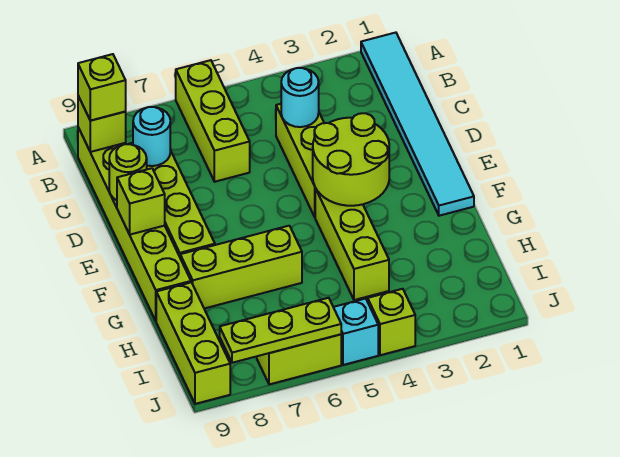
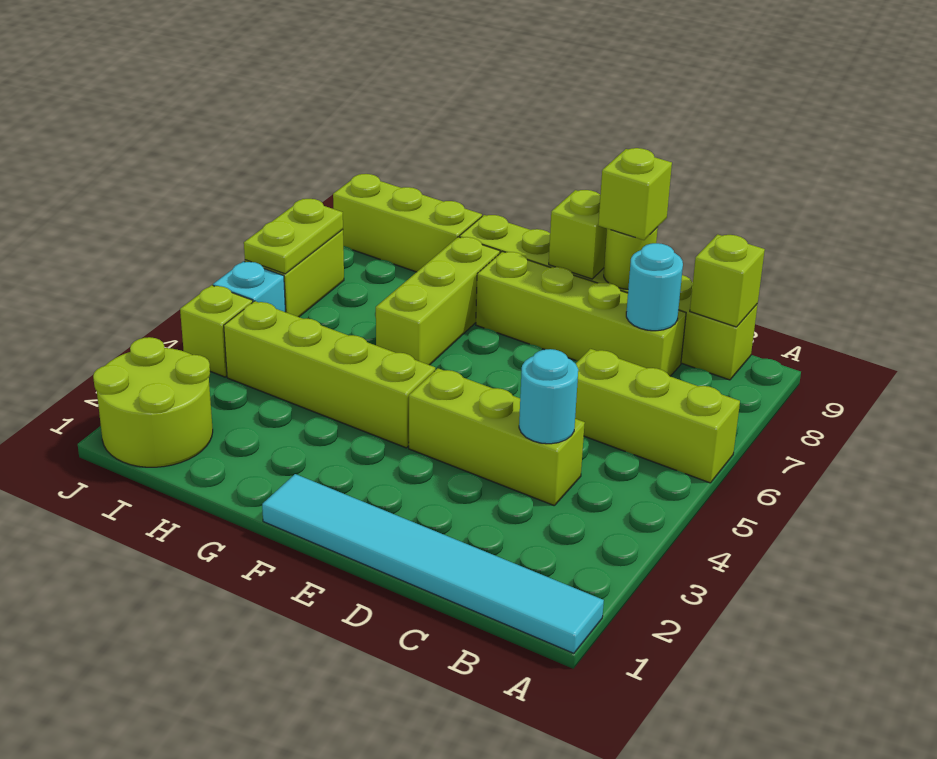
lime 1x1 brick [78,54,126,121] -> lime 1x1 brick moved to [598,148,672,240]
lime 2x2 round brick [313,113,389,206] -> lime 2x2 round brick moved to [93,337,213,467]
lime 1x3 brick [315,188,389,300] -> lime 1x4 brick [224,301,435,448]
lime 1x3 plate [220,298,341,363] -> lime 1x2 plate [244,199,343,274]

